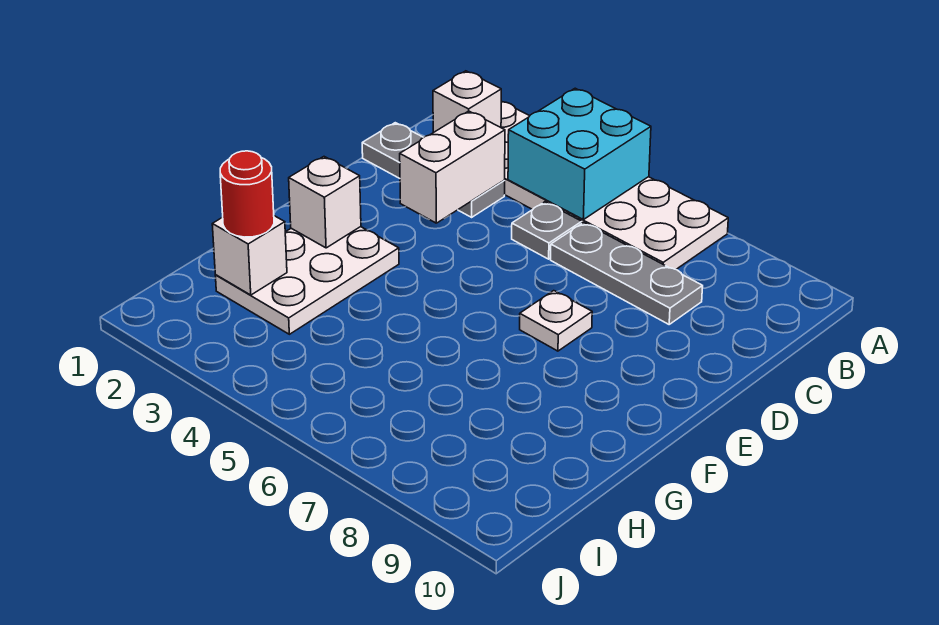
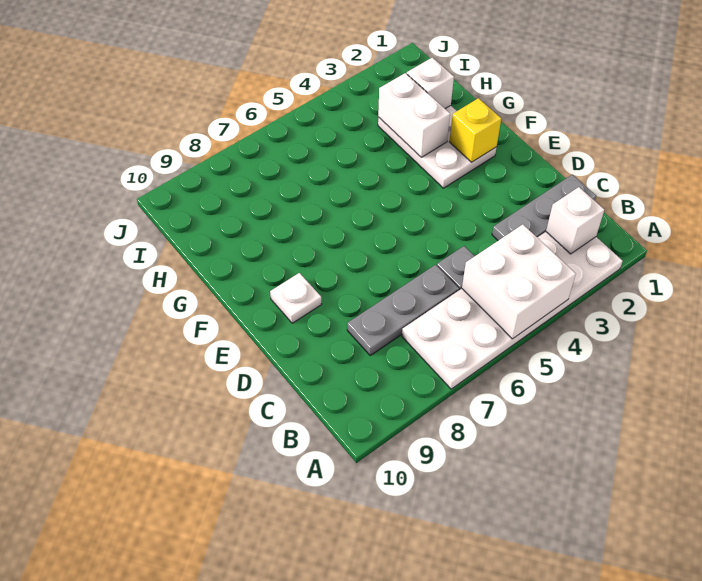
cyan 2x2 brick [508,88,651,220] -> white 2x2 brick [462,224,576,339]
white 1x2 brick [400,111,505,223] -> white 1x2 brick moved to [378,73,450,157]
white 1x1 plate [520,291,592,351] -> white 1x1 plate moved to [270,273,322,323]
white 1x1 brick [289,157,361,248] -> yellow 1x1 brick [450,98,501,162]
red 1x1 round brick [220,151,274,237] -> none

